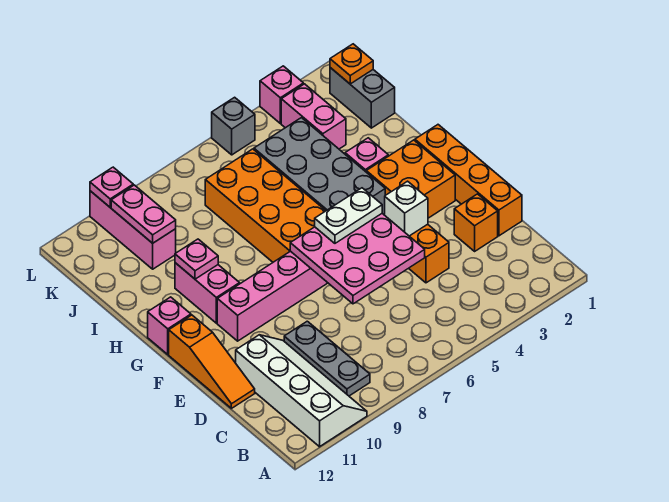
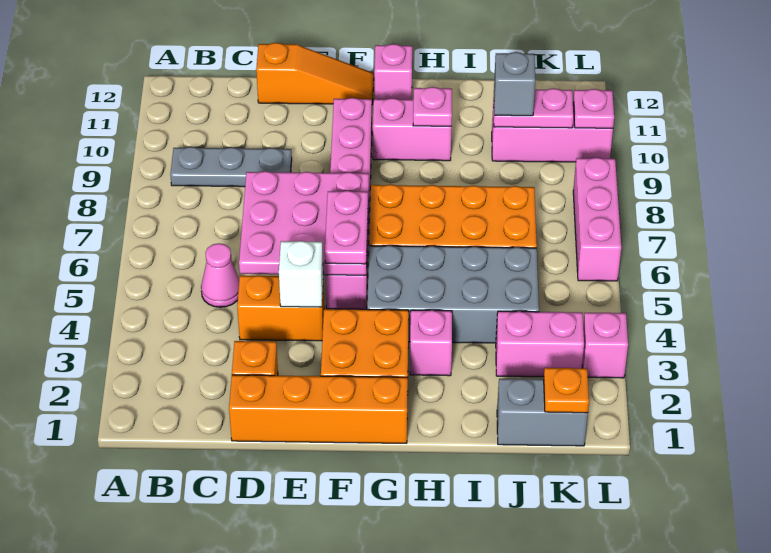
white 2x4 slope [236,335,367,447] -> none
none -> pink 1x1 cone [201,243,239,307]
orange 1x3 slope [169,315,255,408] -> orange 1x3 slope turned to [256,43,374,104]
white 1x2 plate [315,188,382,243] -> pink 1x2 plate [325,191,368,264]
grey 1x1 brick [212,97,255,155] -> grey 1x1 brick moved to [494,52,535,116]
none -> pink 1x3 brick [573,158,621,281]

